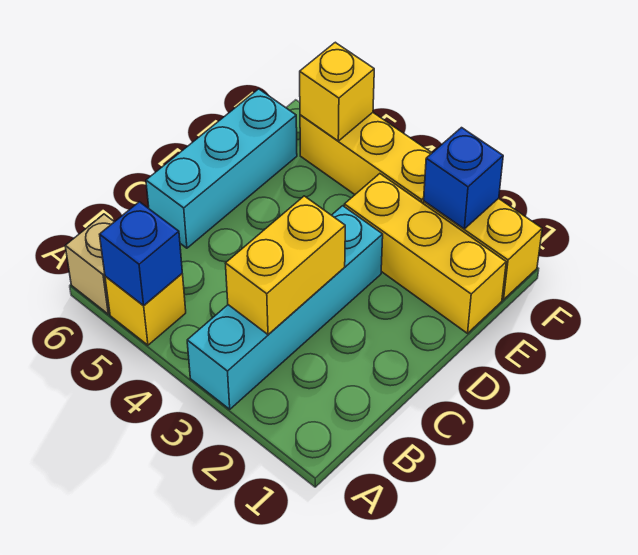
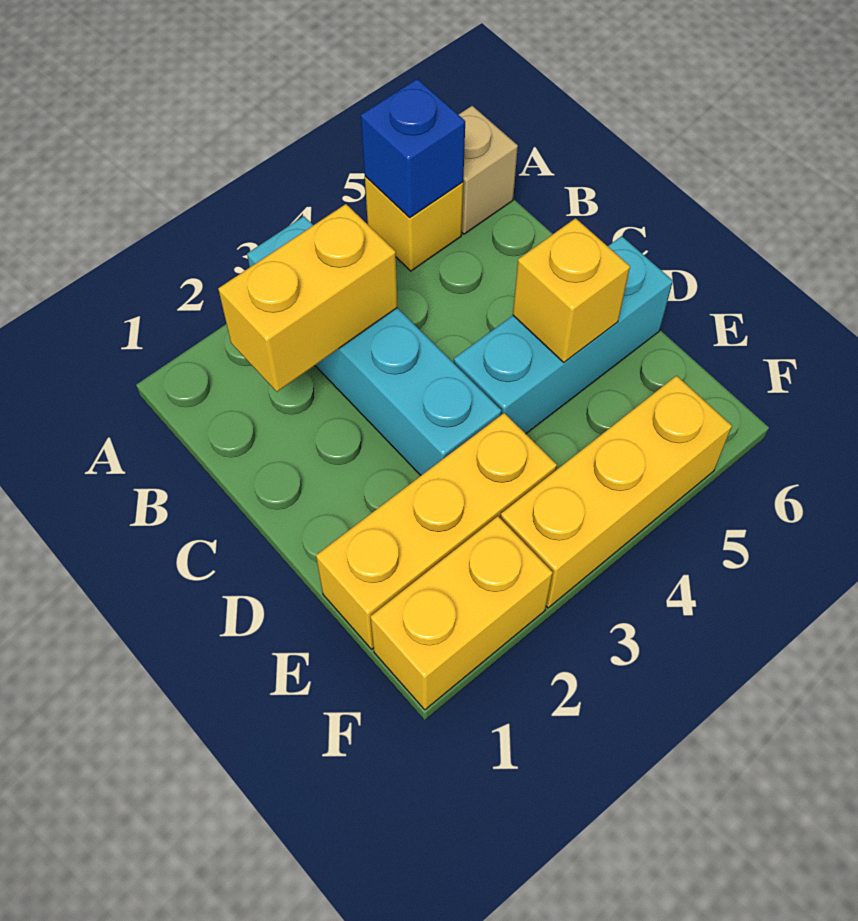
yellow 1x2 brick [225,196,345,335] -> yellow 1x2 brick turned to [218,204,397,392]
cyan 1x3 brick [146,89,297,248] -> cyan 1x3 brick turned to [454,236,673,434]
blue 1x1 brick [424,128,503,229] -> none
yellow 1x1 brick [300,42,374,141] -> yellow 1x1 brick moved to [513,218,630,362]

